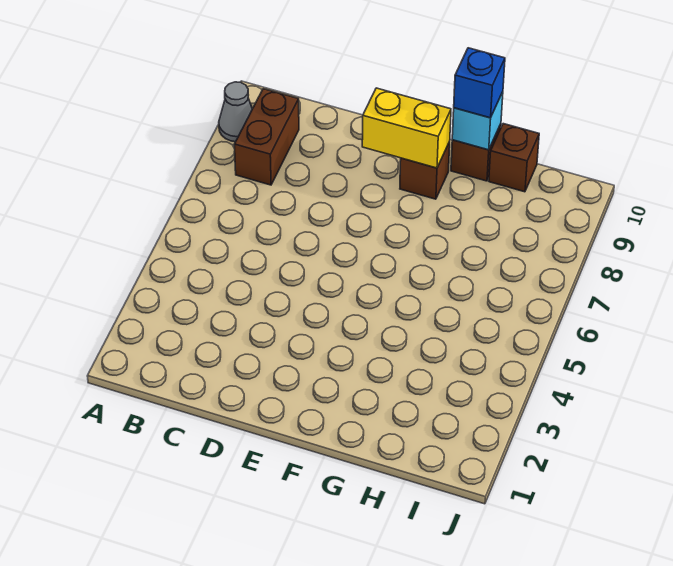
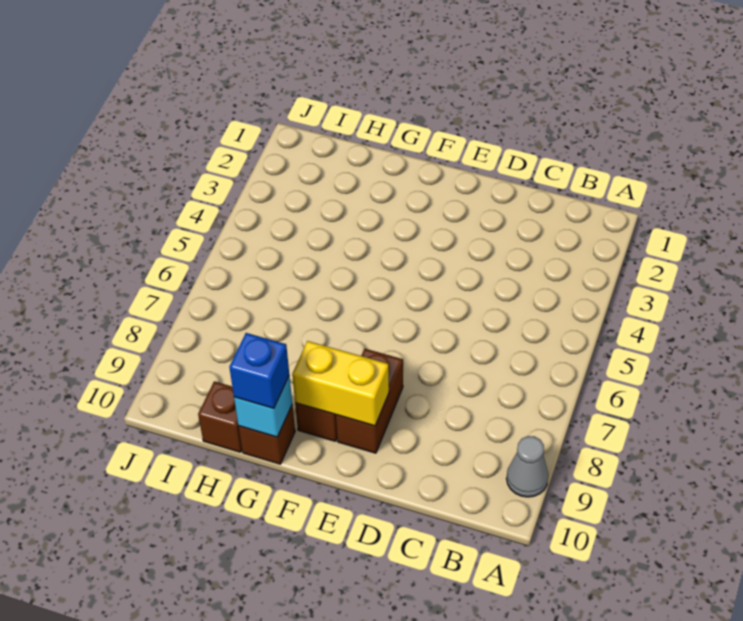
brown 1x2 brick [234,89,299,185] -> brown 1x2 brick moved to [336,349,403,453]

